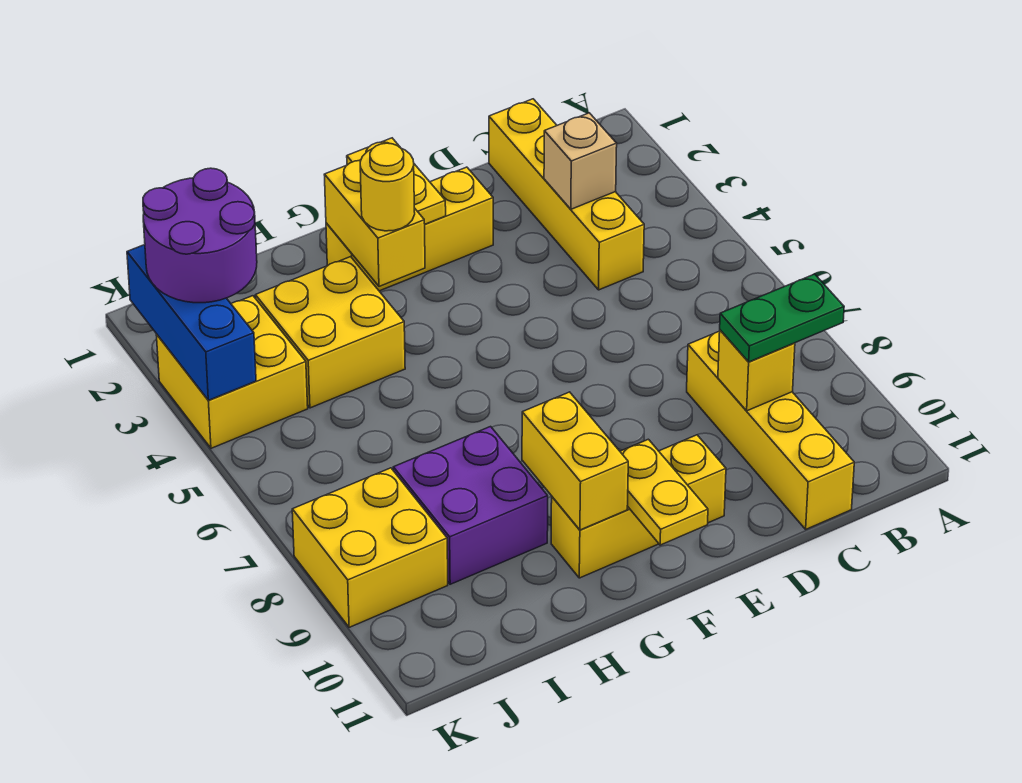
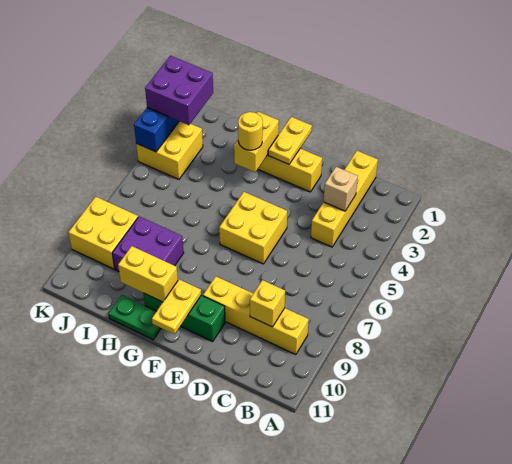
green 1x2 plate [720,274,844,362] -> green 1x2 plate moved to [109,295,161,340]
yellow 1x4 brick [687,331,854,529] -> yellow 1x4 brick turned to [203,276,309,355]
yellow 1x3 brick [551,435,726,578] -> green 1x3 brick [143,293,225,342]
yellow 1x2 brick [522,392,628,530] -> yellow 1x2 brick turned to [118,246,178,302]
yellow 2x2 brick [255,257,405,408] -> yellow 2x2 brick moved to [219,192,287,264]
purple 2x2 round brick [143,168,257,303] -> purple 2x2 brick [145,56,213,125]

